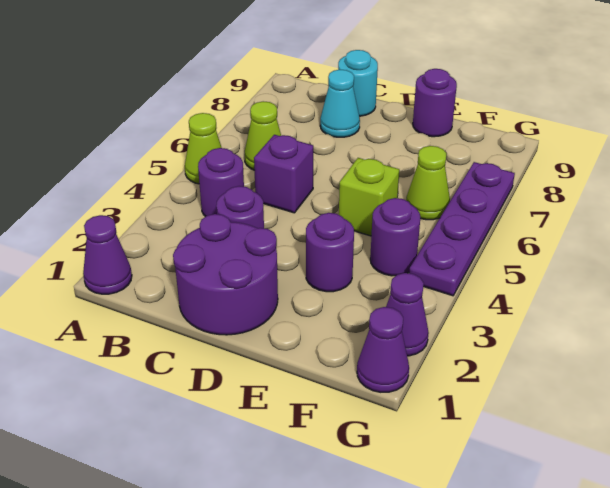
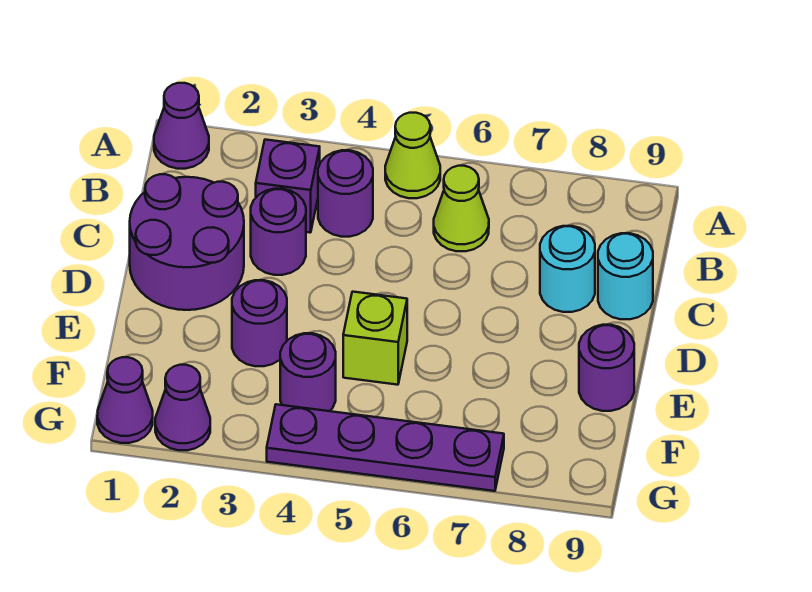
purple 1x1 brick [254,135,313,213] -> purple 1x1 brick moved to [256,140,320,233]
cyan 1x1 cone [320,70,360,137] -> cyan 1x1 round brick [540,226,595,312]
lime 1x1 cone [406,146,450,220] -> none

